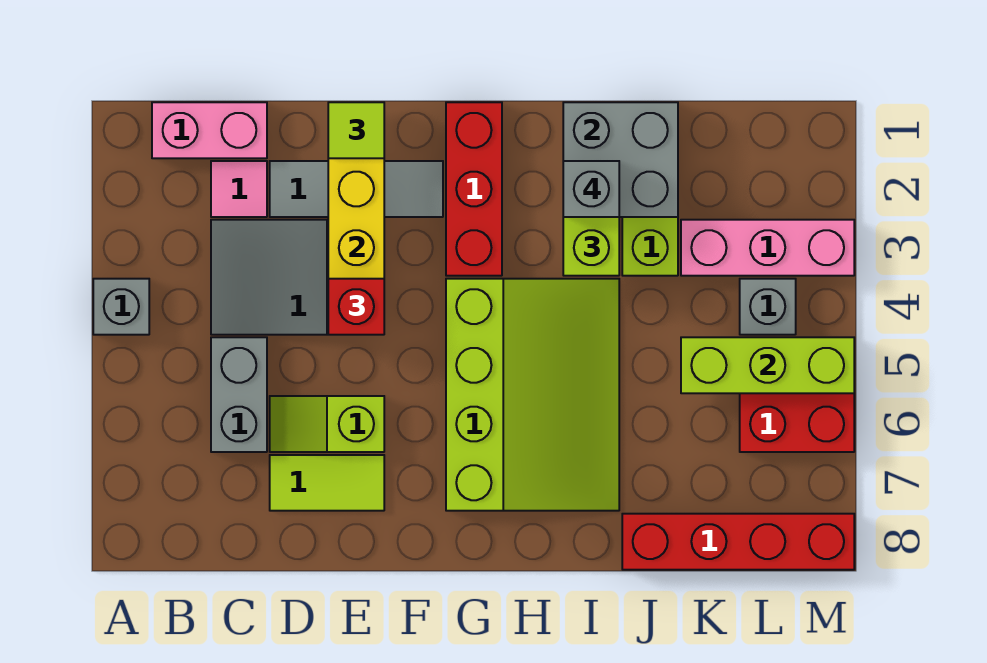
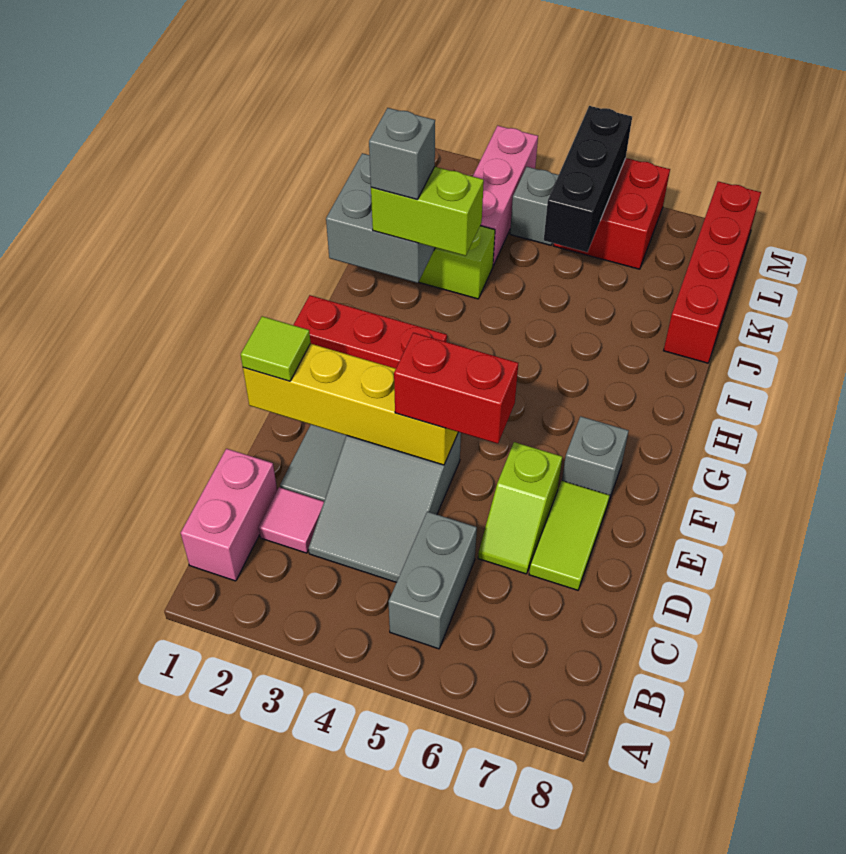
grey 1x1 brick [93,279,149,335] -> grey 1x1 brick moved to [562,416,628,502]
grey 1x2 brick [211,337,267,452] -> grey 1x2 brick turned to [389,512,477,649]
red 1x1 brick [328,279,384,335] -> red 1x2 brick [394,333,518,444]
lime 3x4 slope [446,279,619,511] -> none
lime 1x3 brick [681,337,854,393] -> black 1x3 brick [544,106,632,252]

